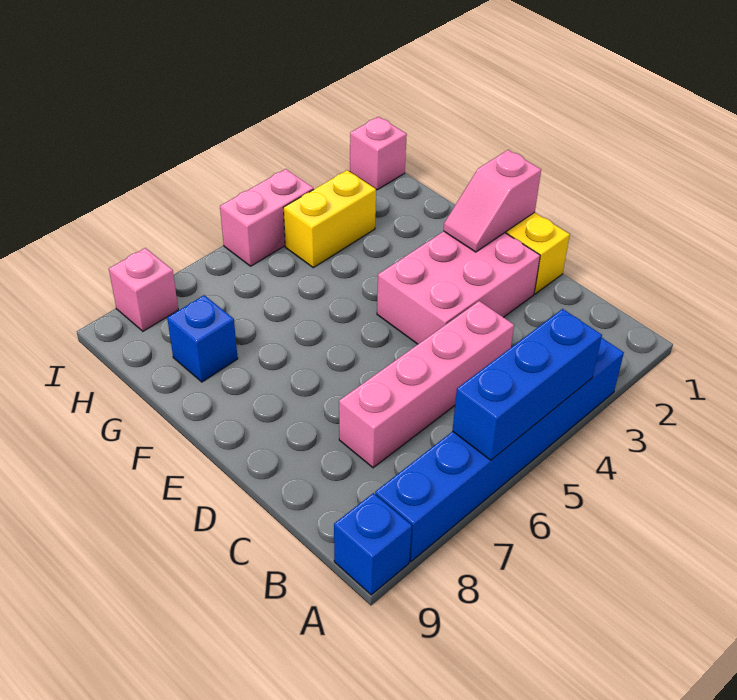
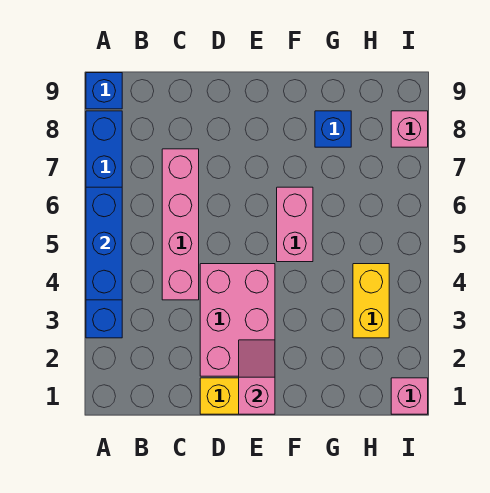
pink 1x2 brick [220,169,314,266] -> pink 1x2 brick moved to [277,187,313,262]

